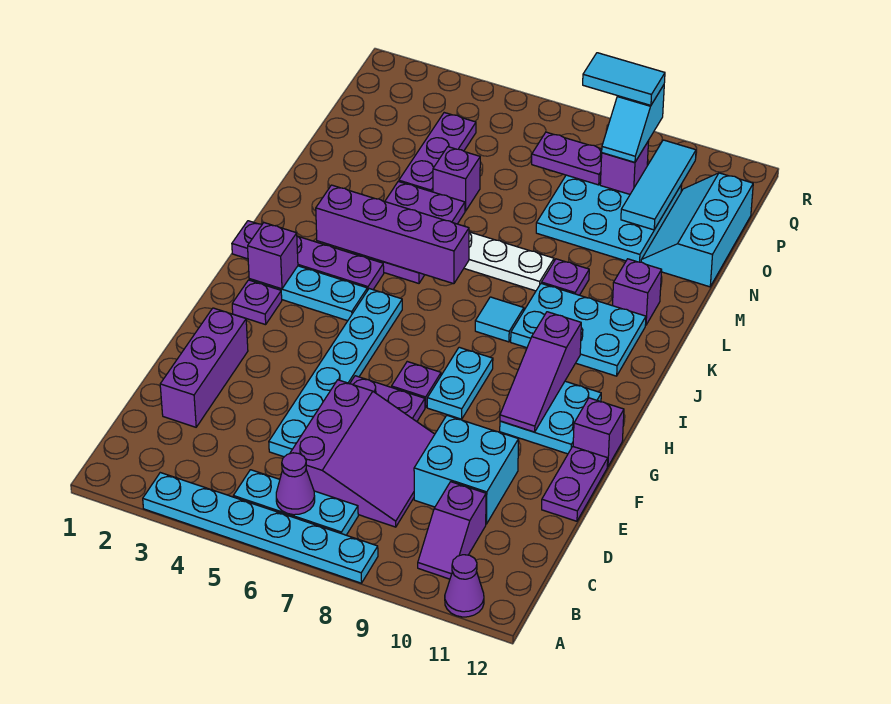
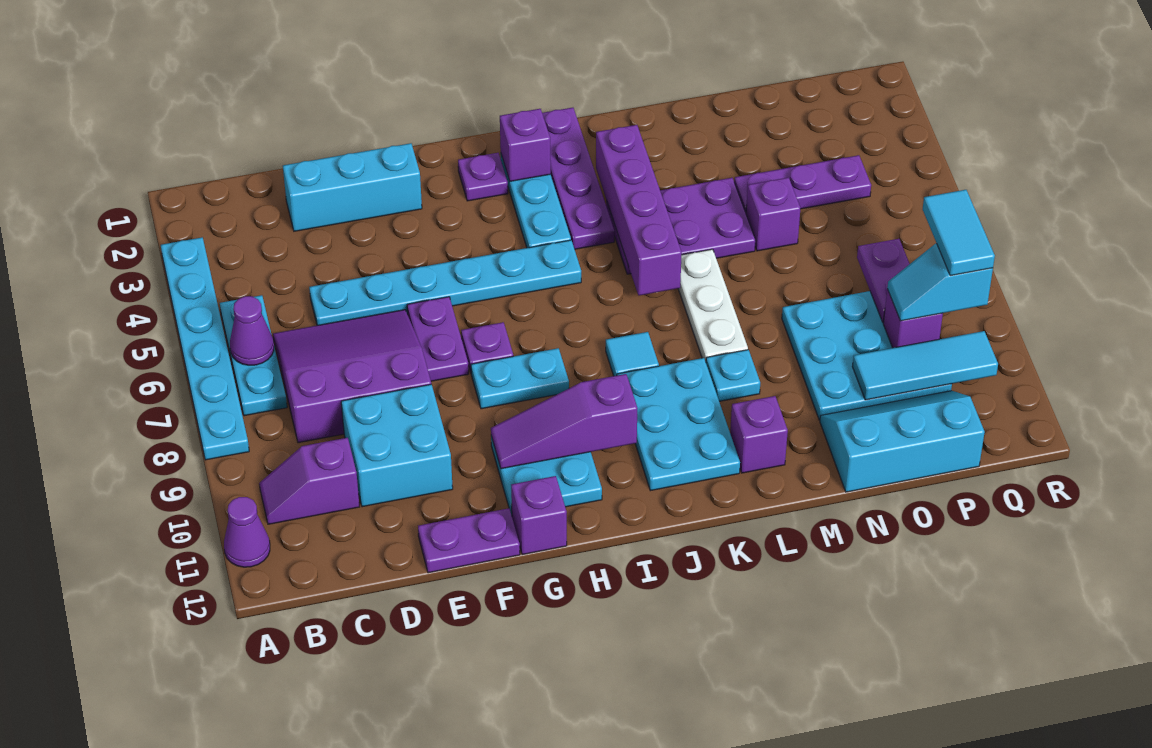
purple 3x3 slope [290,380,435,527] -> purple 3x3 slope turned to [273,310,431,443]
purple 1x3 brick [160,308,248,427] -> cyan 1x3 brick [283,143,422,231]
purple 1x1 plate [541,259,589,295] -> cyan 1x1 plate [706,350,760,401]

